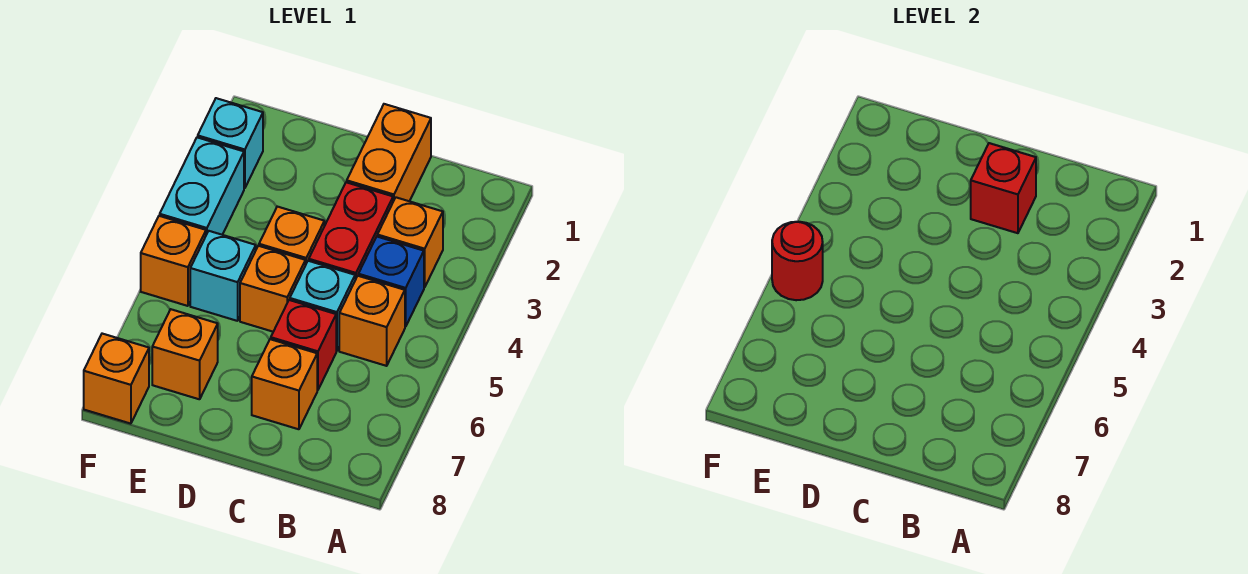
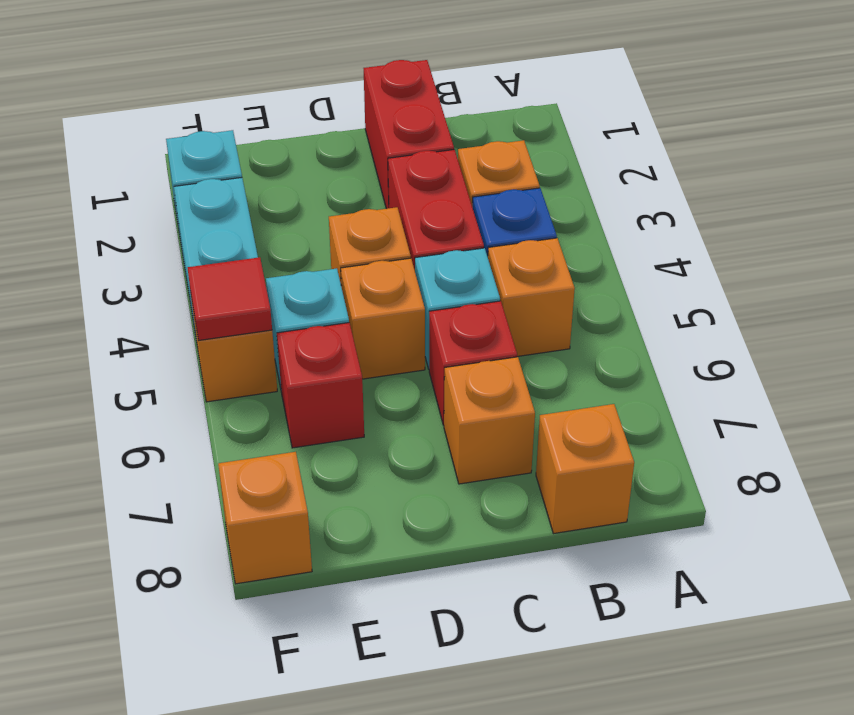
orange 1x2 brick [347,104,431,201] -> red 1x2 brick [364,60,454,209]
red 1x1 brick [971,143,1036,233] -> red 1x1 brick moved to [277,323,364,448]
orange 1x1 brick [152,309,218,399] -> orange 1x1 brick moved to [536,404,634,534]
red 1x1 round brick [772,222,823,300] -> red 1x1 tile [188,257,272,341]

